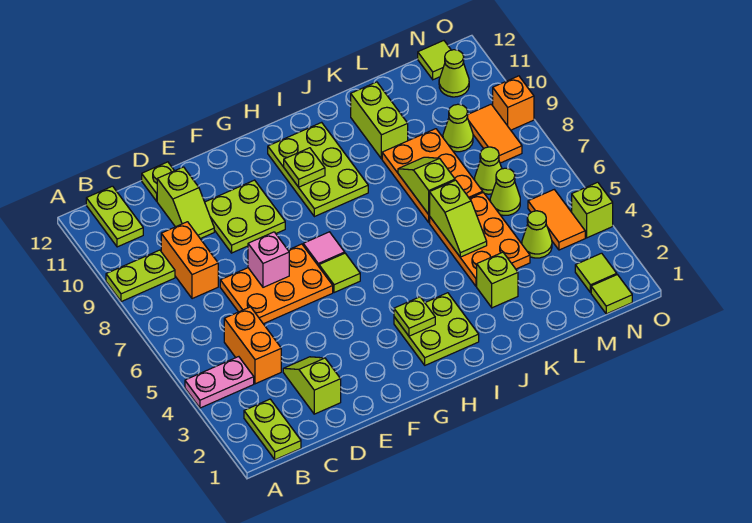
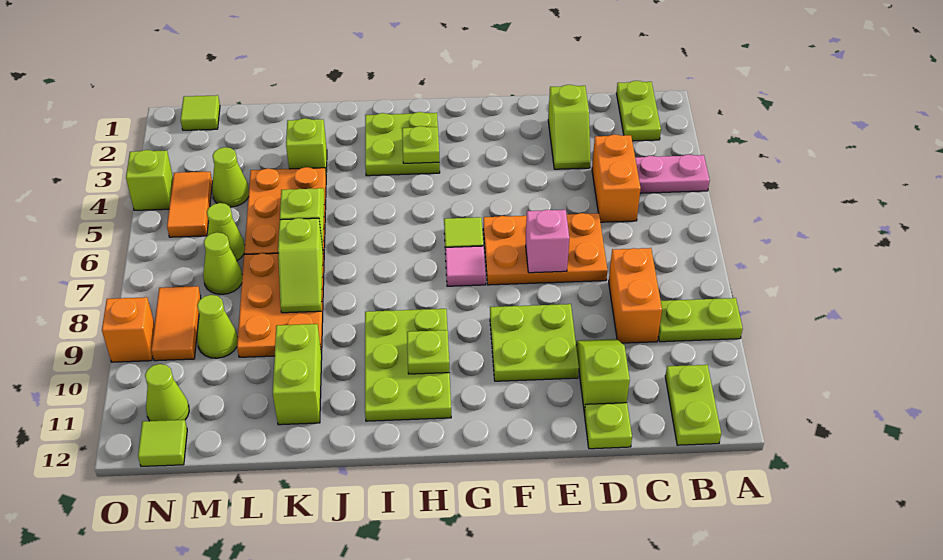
lime 1x1 tile [575,253,617,293] -> none

